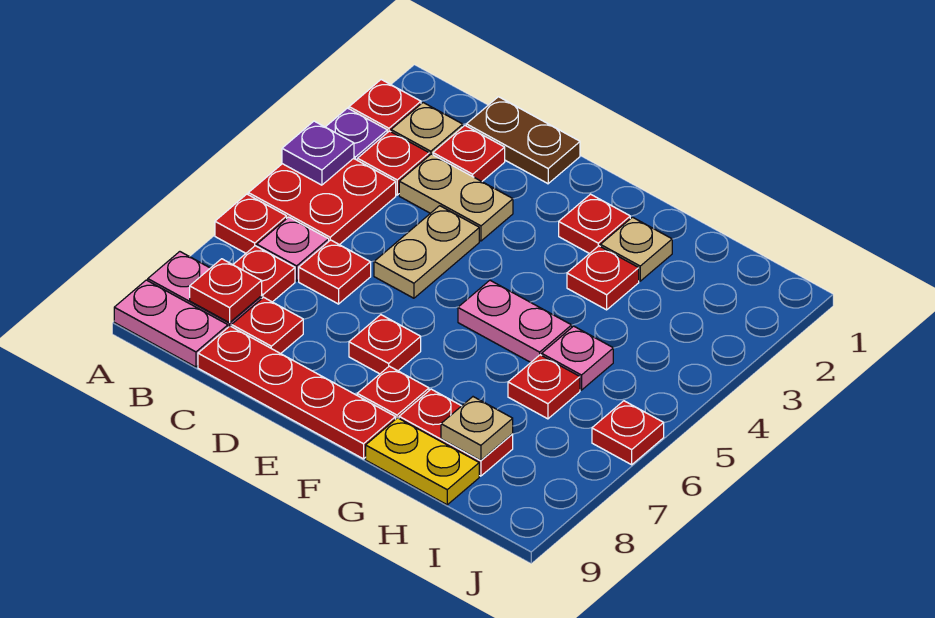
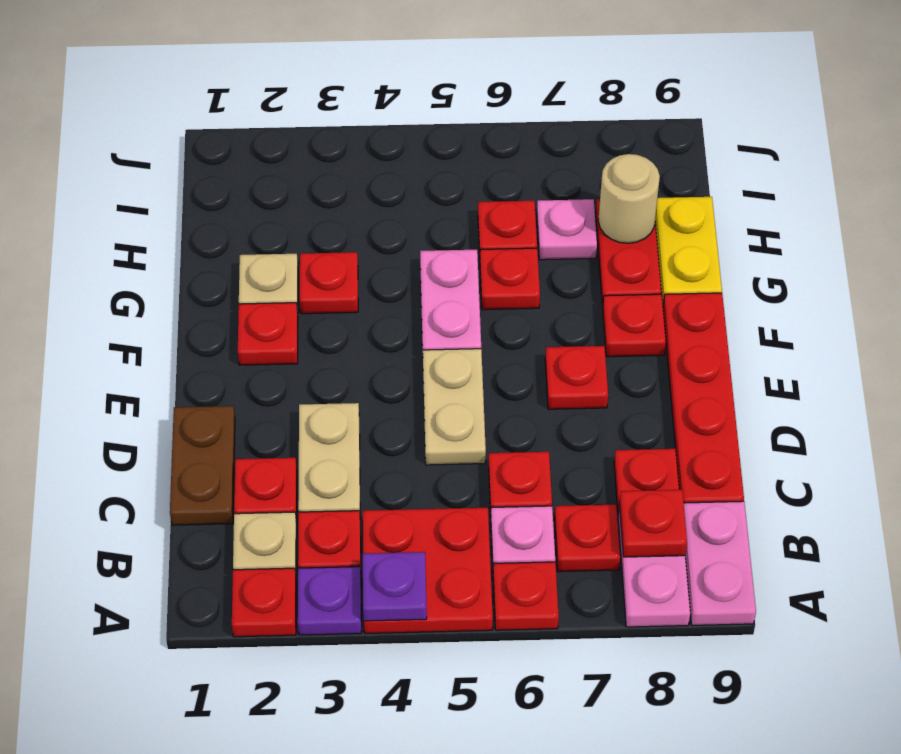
tan 1x2 plate [374,206,479,298] -> tan 1x2 plate turned to [423,349,486,465]
pink 1x1 plate [542,326,613,390] -> pink 1x1 plate moved to [537,199,597,260]
tan 1x1 plate [441,397,513,460] -> tan 1x1 round brick [598,154,660,243]
red 1x1 plate [592,401,664,465] -> red 1x1 plate moved to [480,248,540,310]

